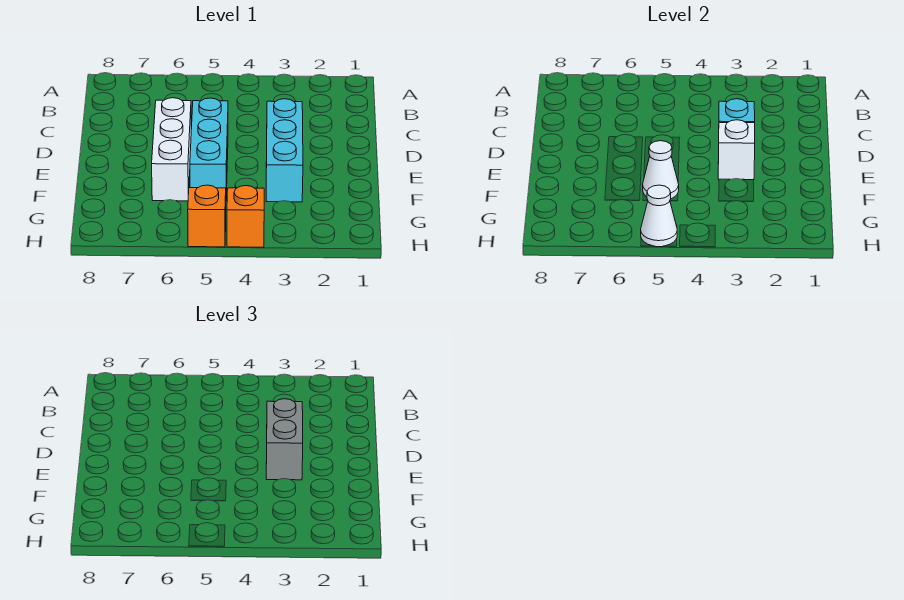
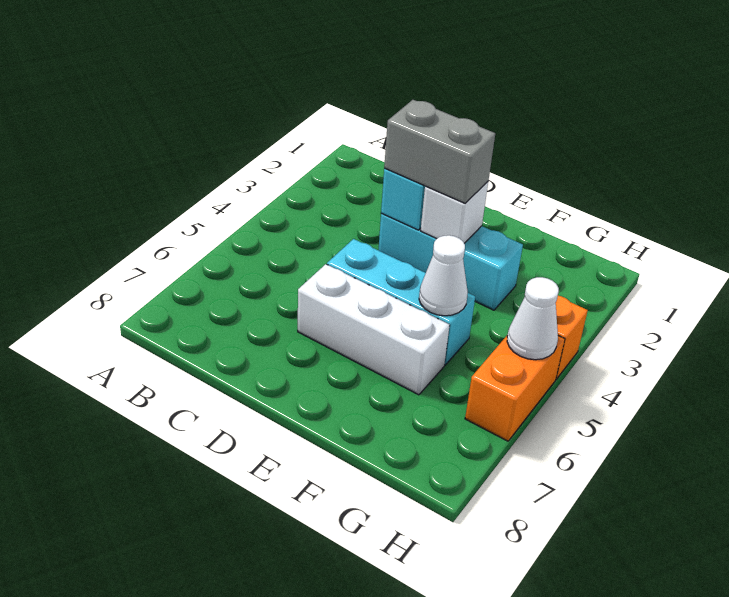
orange 1x1 brick [188,185,226,247] -> orange 1x2 brick [465,335,565,441]

